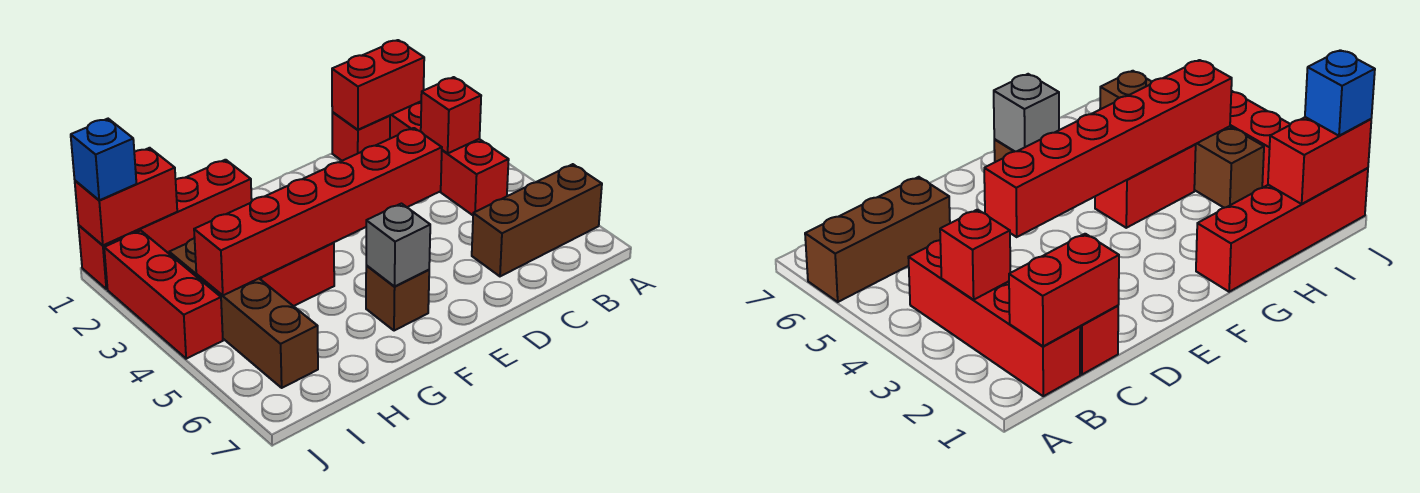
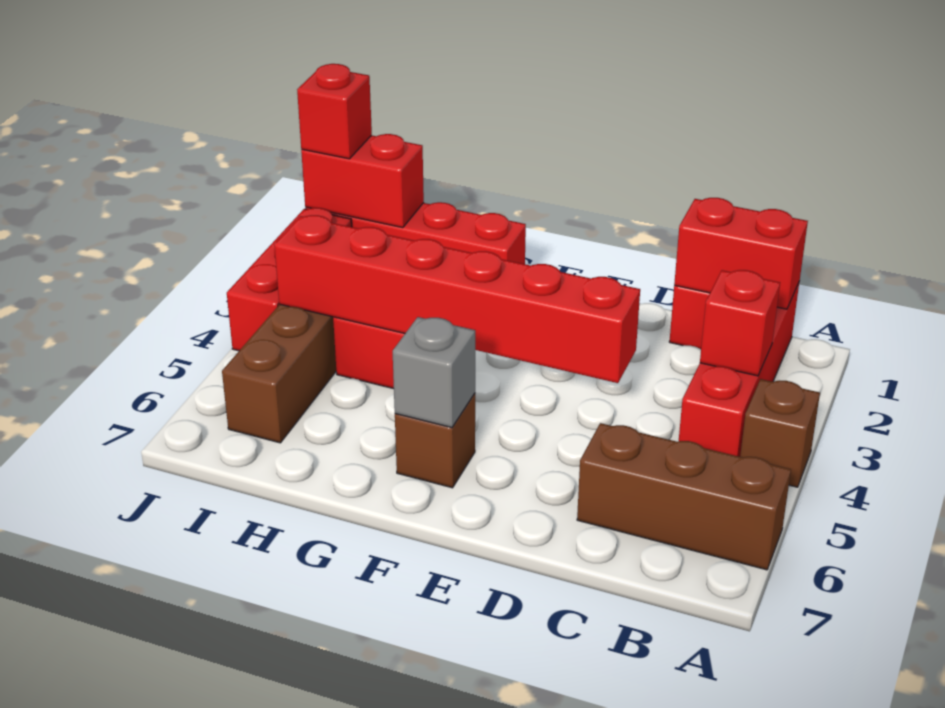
none -> brown 1x1 brick [740,379,820,487]
blue 1x1 brick [71,119,136,200] -> red 1x1 brick [297,64,372,159]

